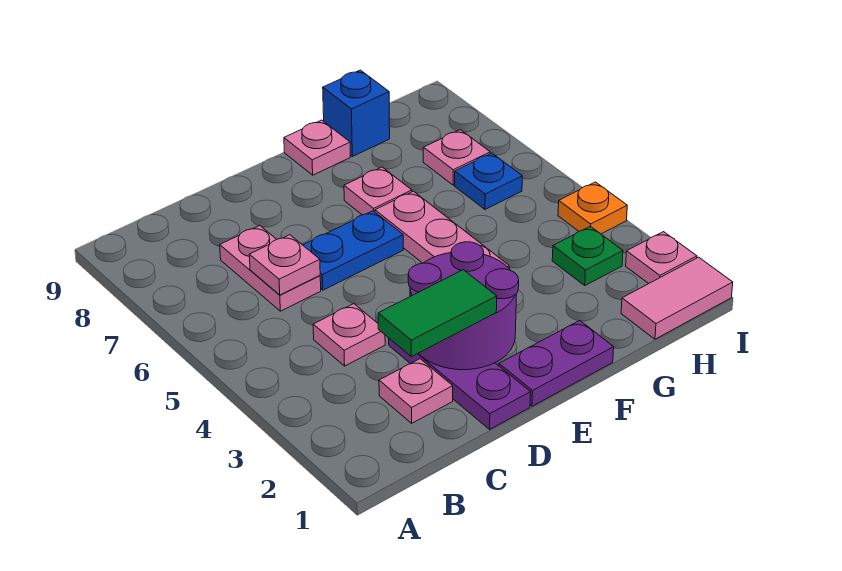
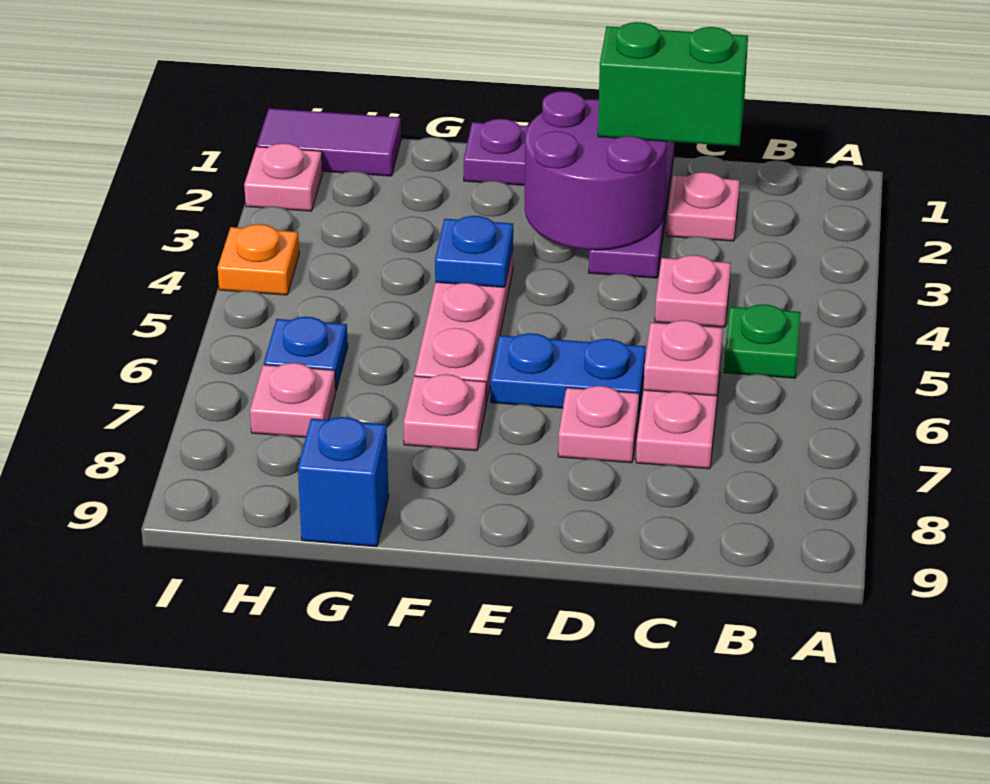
green 1x2 tile [378,270,497,357] -> green 1x2 brick [598,22,748,146]
none -> blue 1x1 plate [435,216,513,287]
pink 1x1 plate [284,120,350,175] -> pink 1x1 plate moved to [558,386,639,463]
pink 1x2 tile [621,257,733,339] -> purple 1x2 tile [257,108,401,176]
green 1x1 plate [552,226,623,285] -> green 1x1 plate moved to [724,304,801,378]

